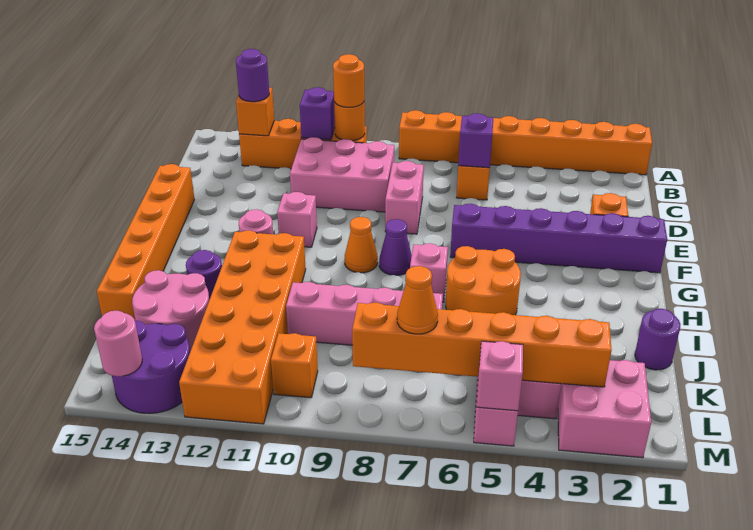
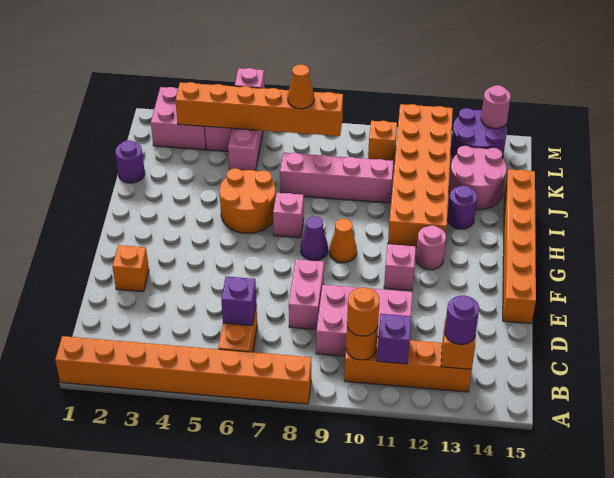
purple 1x6 brick [450,204,667,273] -> none

